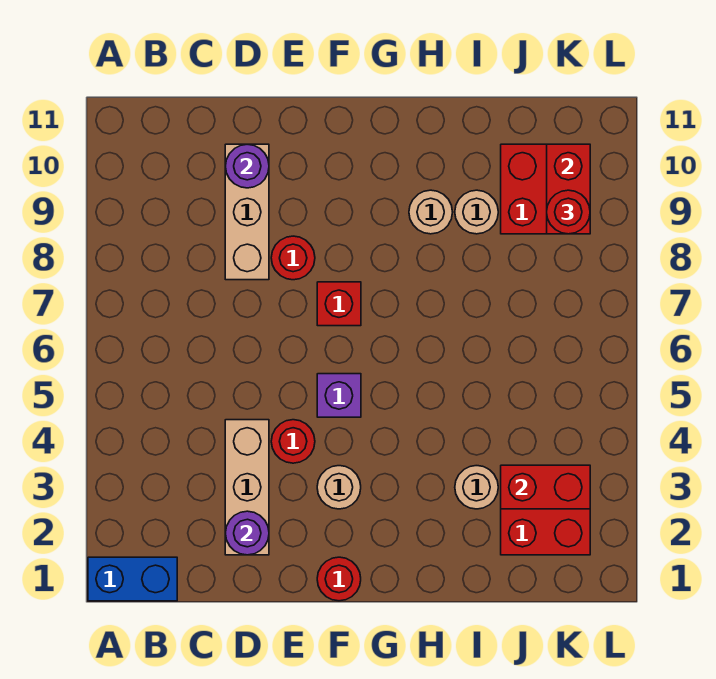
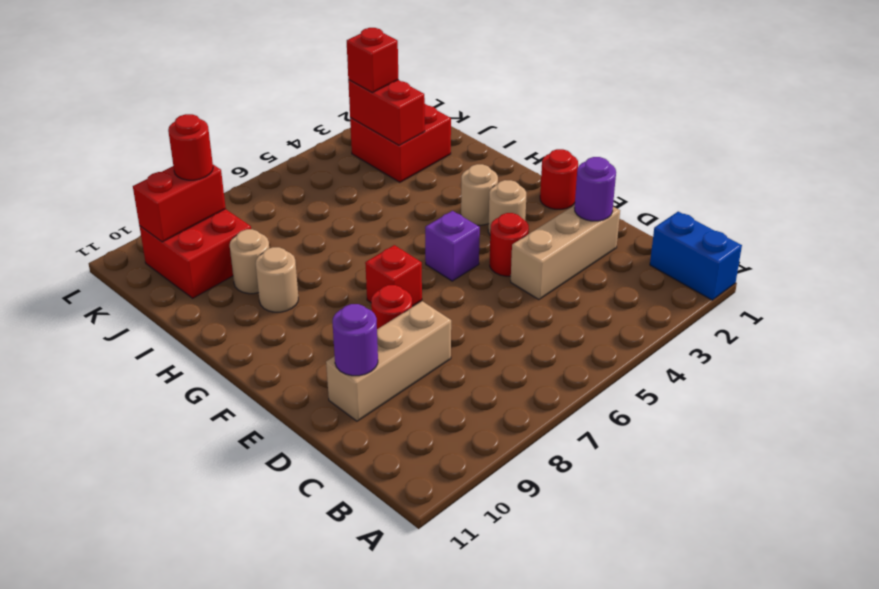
tan 1x1 round brick [455,466,498,509] -> tan 1x1 round brick moved to [461,164,498,225]
none -> red 1x1 brick [347,28,398,93]

